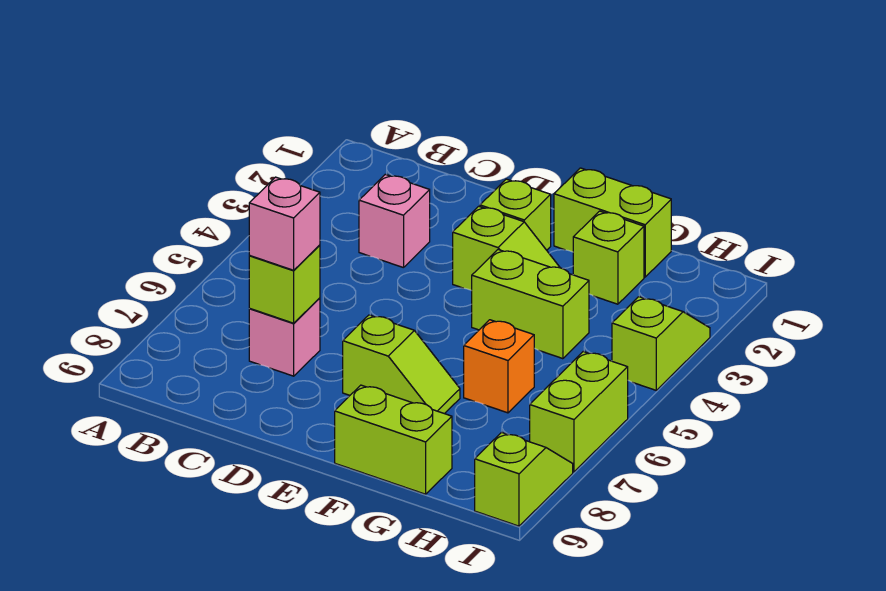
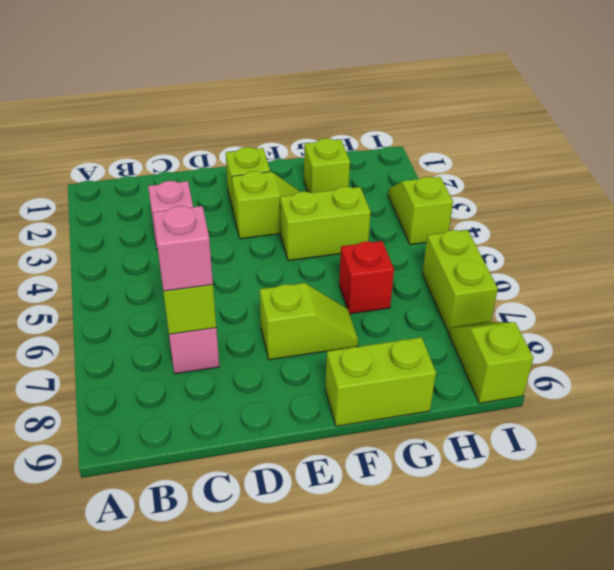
lime 1x2 brick [554,168,671,277] -> none
orange 1x1 brick [464,320,534,413] -> red 1x1 brick [339,241,394,314]

